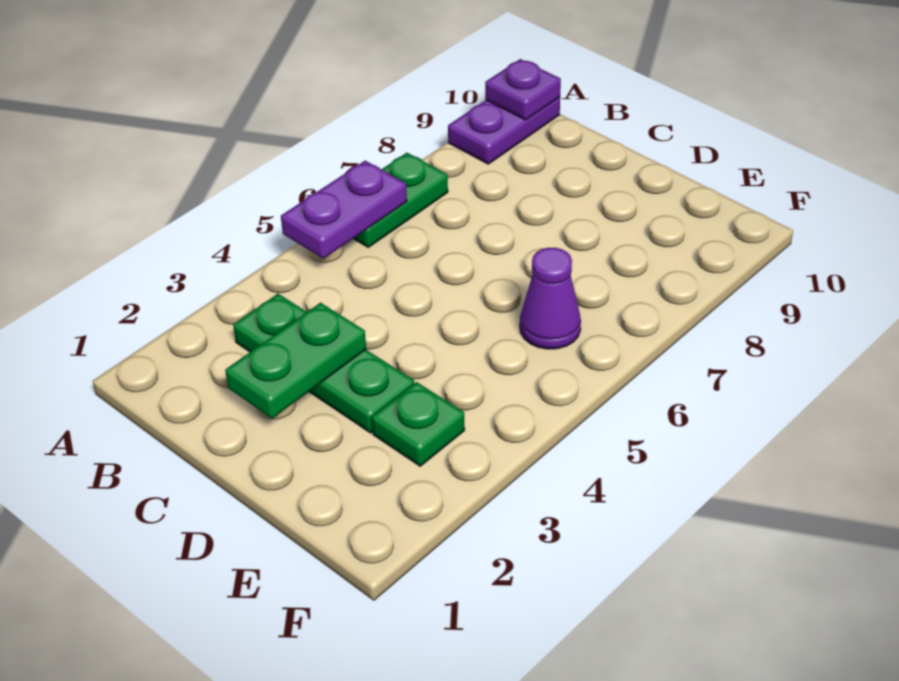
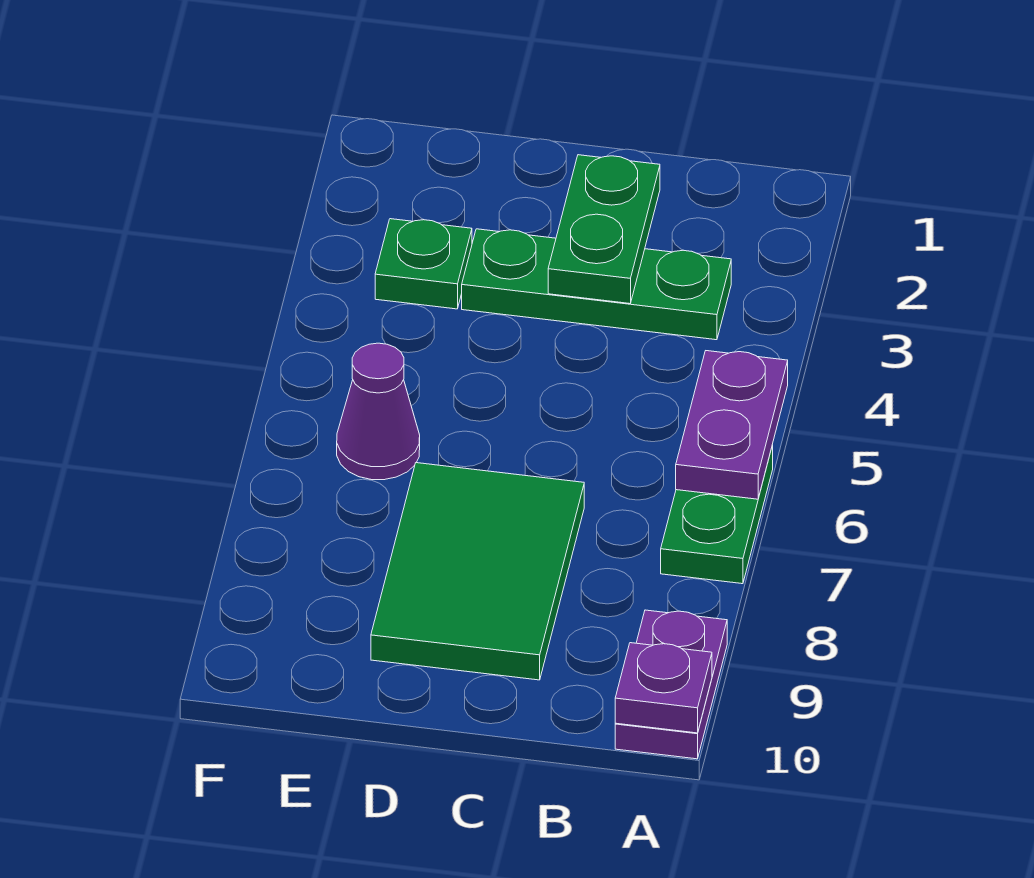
none -> green 2x3 tile [371,463,584,680]

